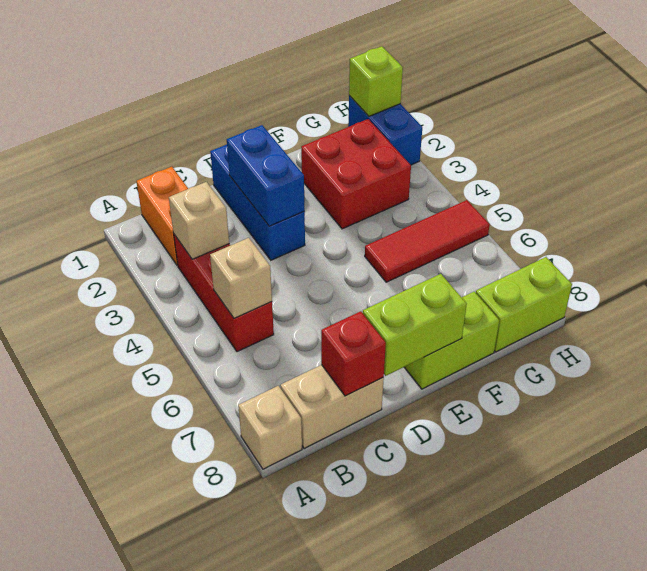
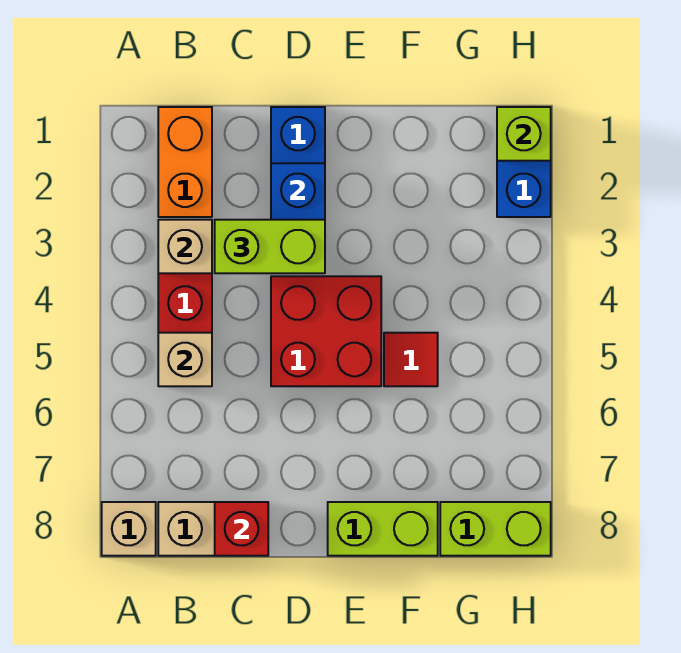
lime 1x2 brick [363,274,467,376] -> lime 1x2 brick moved to [215,220,325,273]
red 2x2 brick [301,119,411,229] -> red 2x2 brick moved to [271,276,381,386]
red 1x3 tile [365,200,490,282] -> red 1x1 tile [384,333,438,386]

